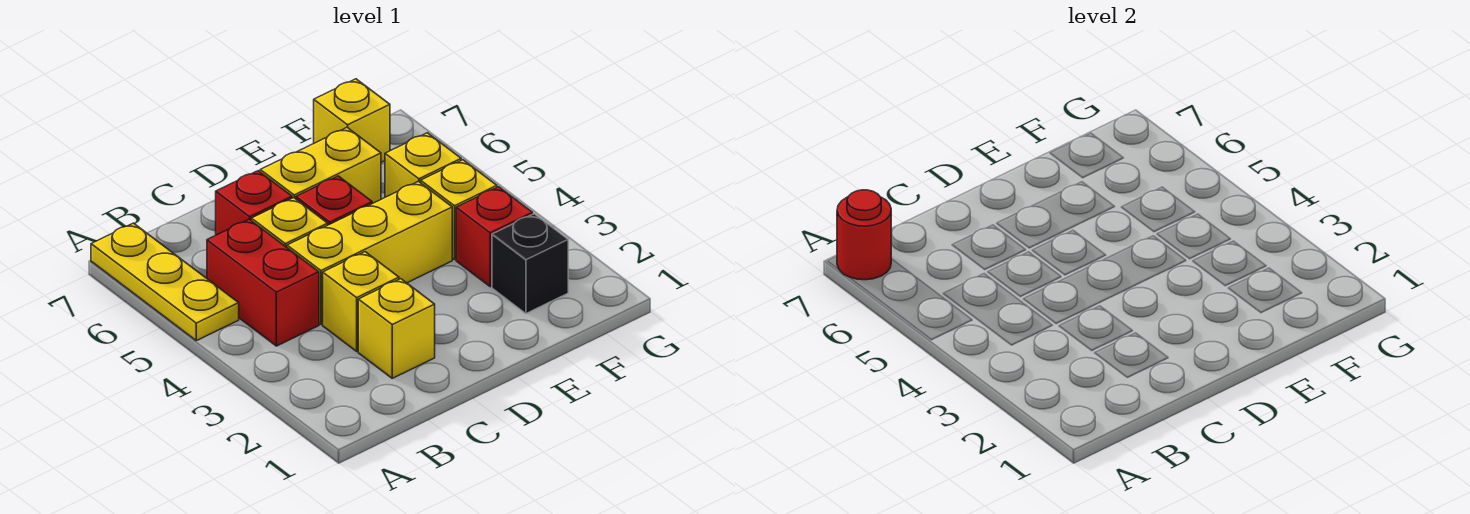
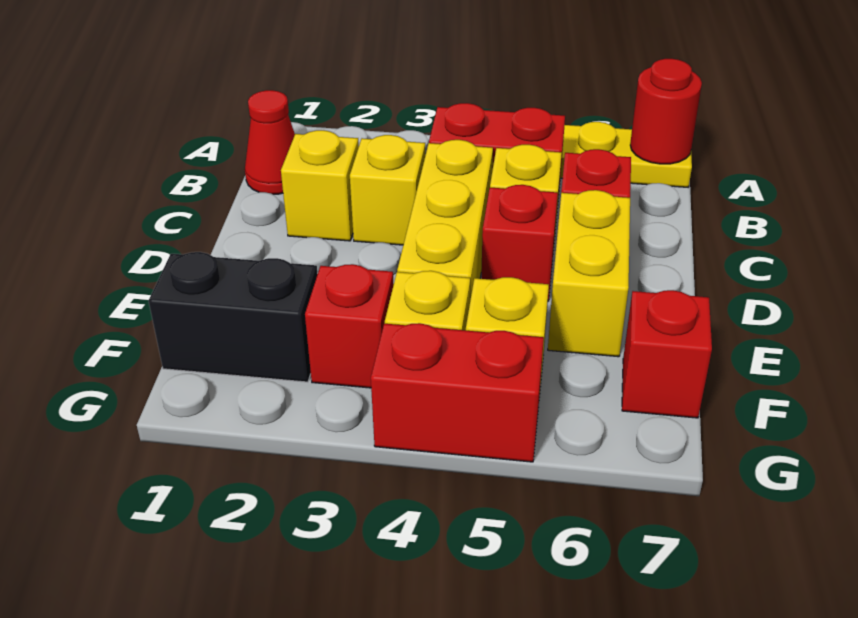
none -> red 1x1 cone [245,90,295,194]
black 1x1 brick [492,214,568,314] -> black 1x2 brick [149,252,318,382]
yellow 1x1 brick [314,79,390,162] -> red 1x1 brick [622,290,712,418]
none -> red 1x2 brick [371,323,544,462]

